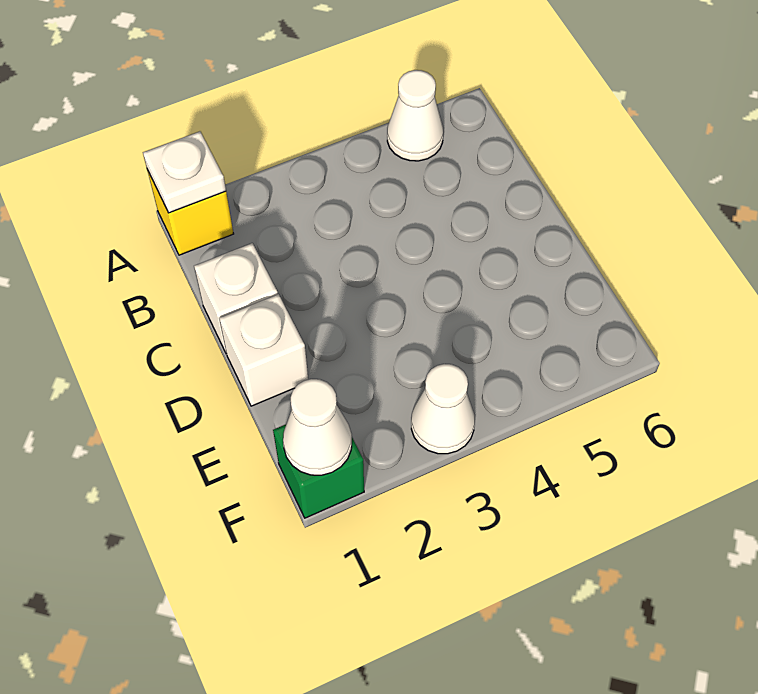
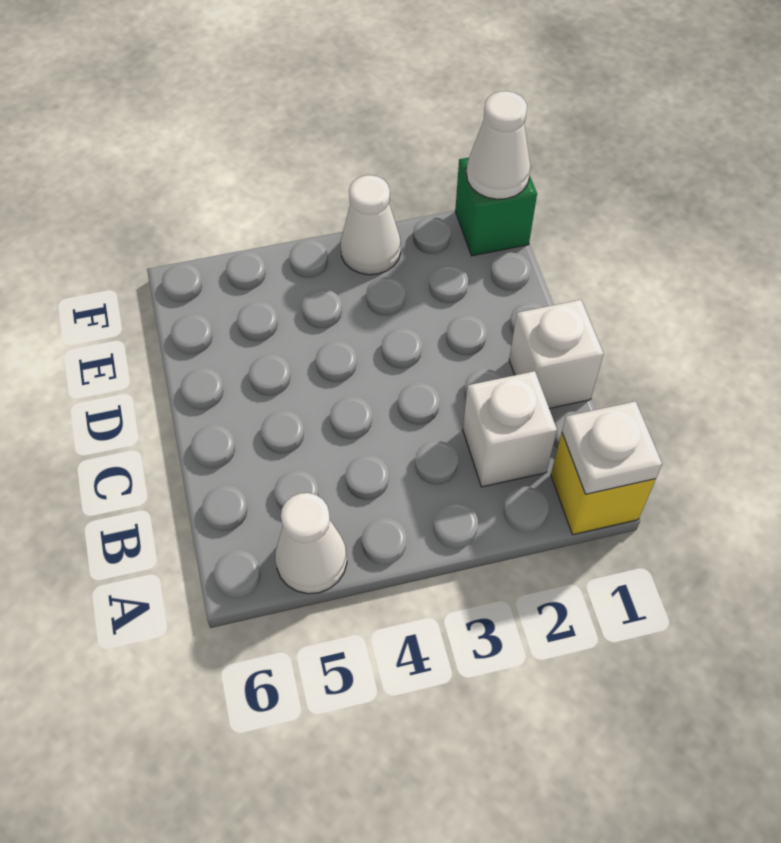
white 1x1 brick [219,294,308,406] -> white 1x1 brick moved to [463,371,557,487]

